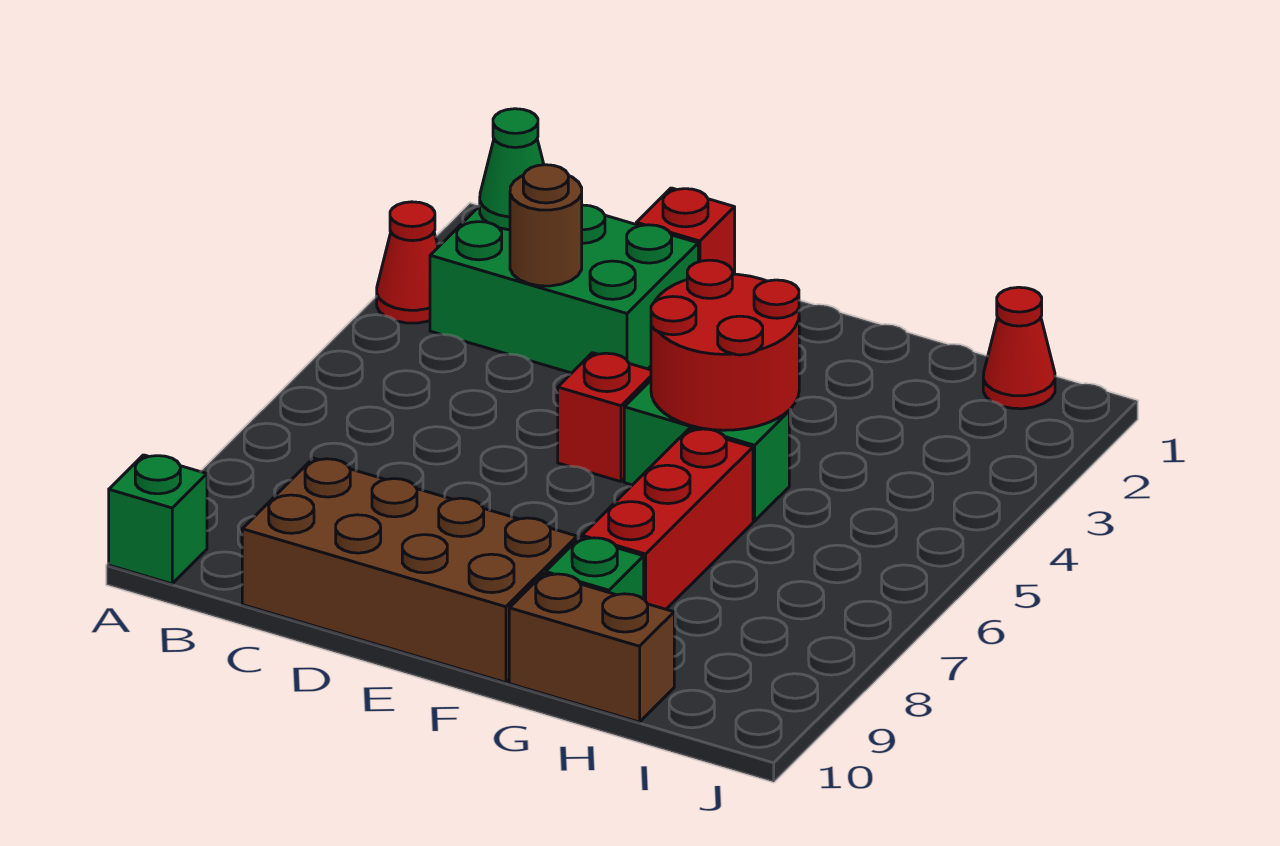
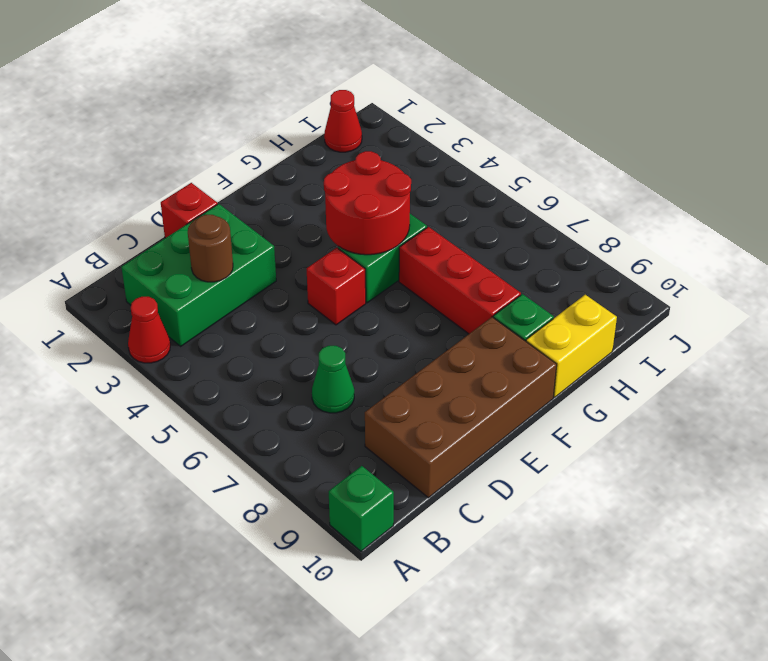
green 1x1 cone [480,109,544,230] -> green 1x1 cone moved to [312,346,354,413]
brown 1x2 brick [509,573,674,722] -> yellow 1x2 brick [526,295,617,397]

